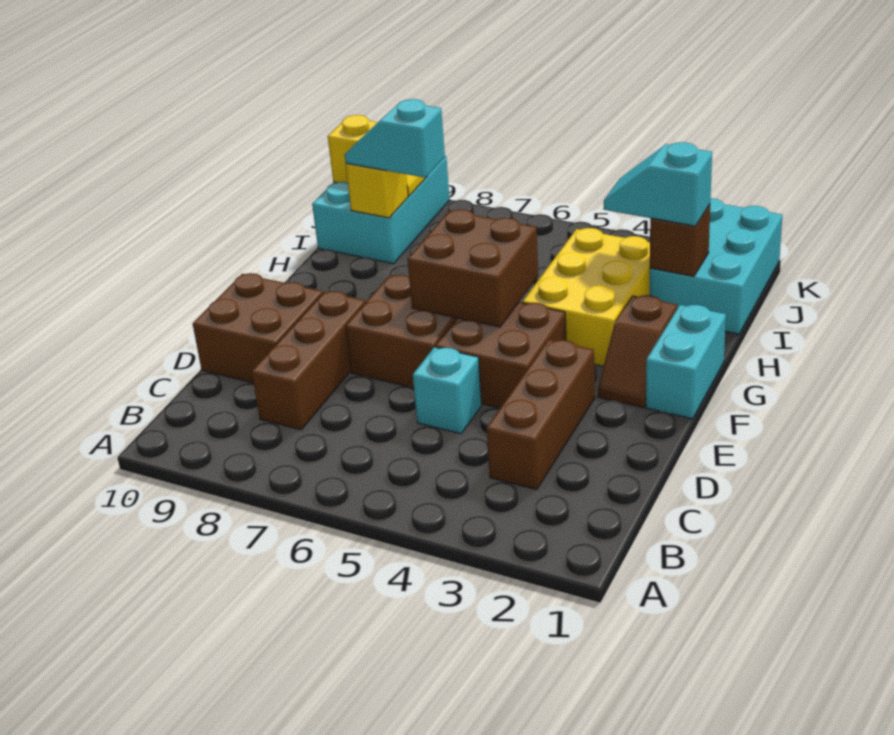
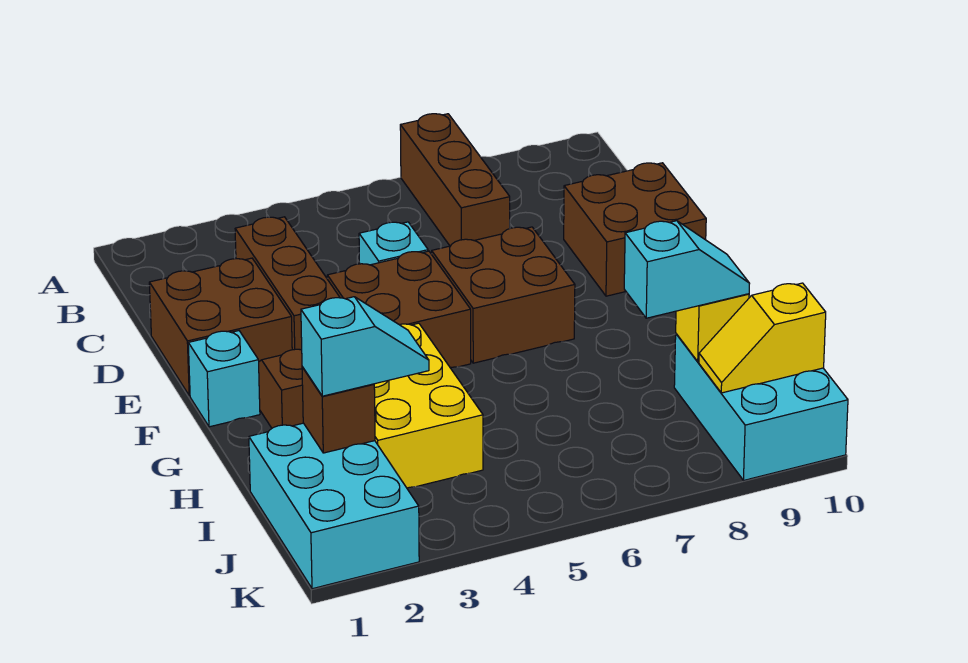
brown 1x3 brick [252,291,366,430] -> brown 1x3 brick moved to [400,114,510,246]
cyan 1x2 brick [646,305,726,419] -> cyan 1x1 brick [188,331,260,427]
brown 2x2 brick [407,209,538,327] -> brown 2x2 brick moved to [149,258,292,396]

